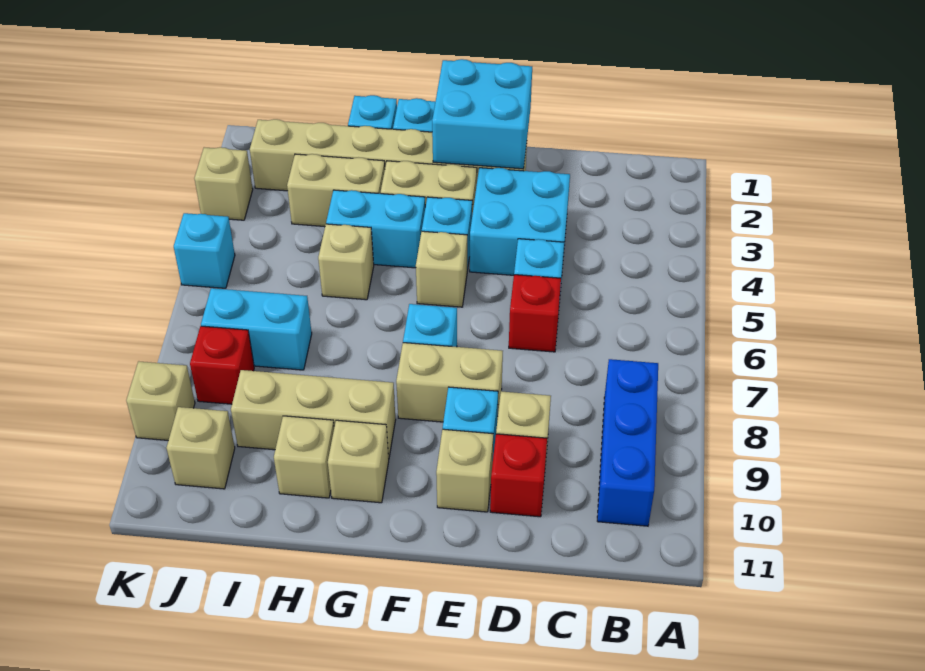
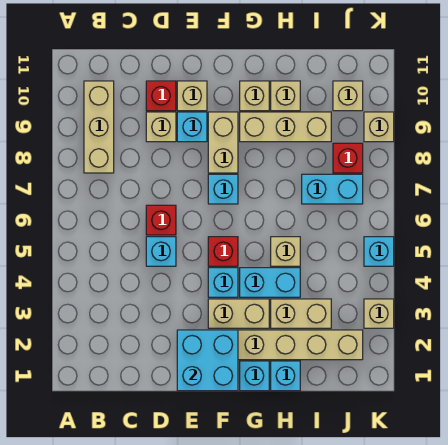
blue 1x3 brick [597,359,658,526] -> tan 1x3 brick [84,81,114,173]
cyan 2x2 brick [470,168,570,275] -> none
tan 1x2 brick [396,343,503,422] -> tan 1x2 brick turned to [208,112,238,173]
tan 1x1 brick [416,231,467,307] -> red 1x1 brick [208,237,238,266]

